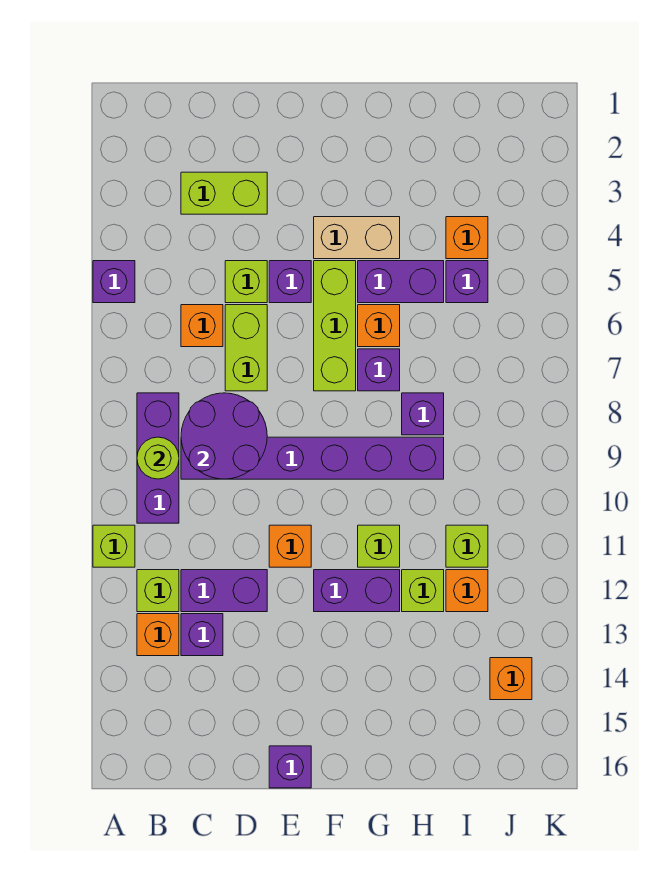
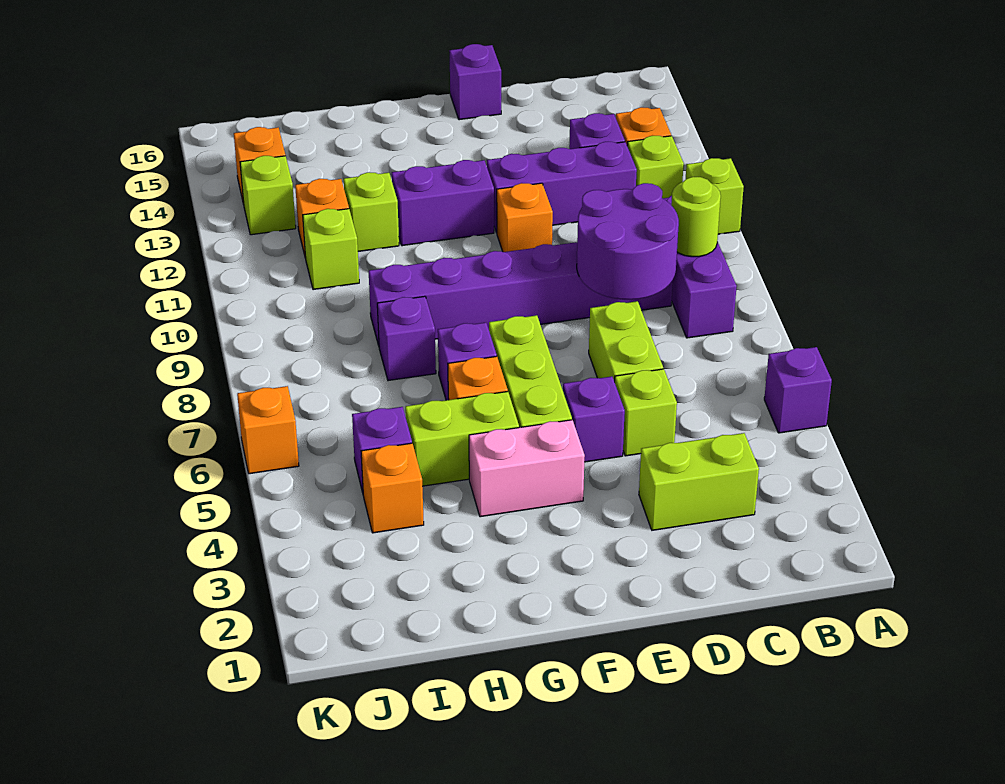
orange 1x1 brick [181,305,223,347] -> orange 1x1 brick moved to [237,386,299,474]
purple 1x2 brick [181,570,267,612] -> purple 1x3 brick [487,142,637,233]
tan 1x2 brick [314,217,400,259] -> pink 1x2 brick [469,420,585,517]
purple 1x2 brick [358,261,444,303] -> lime 1x2 brick [405,392,519,486]
lime 1x1 brick [358,525,400,567] -> lime 1x1 brick moved to [240,156,296,235]

